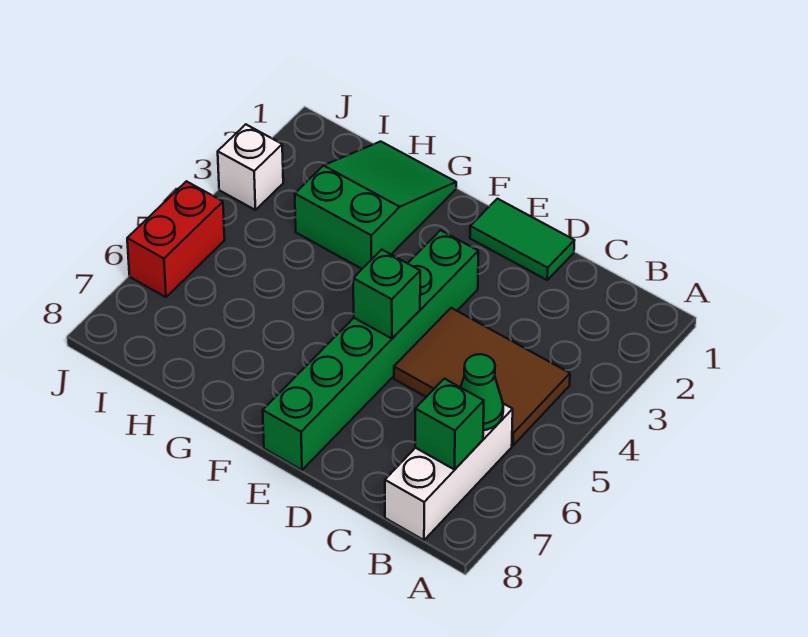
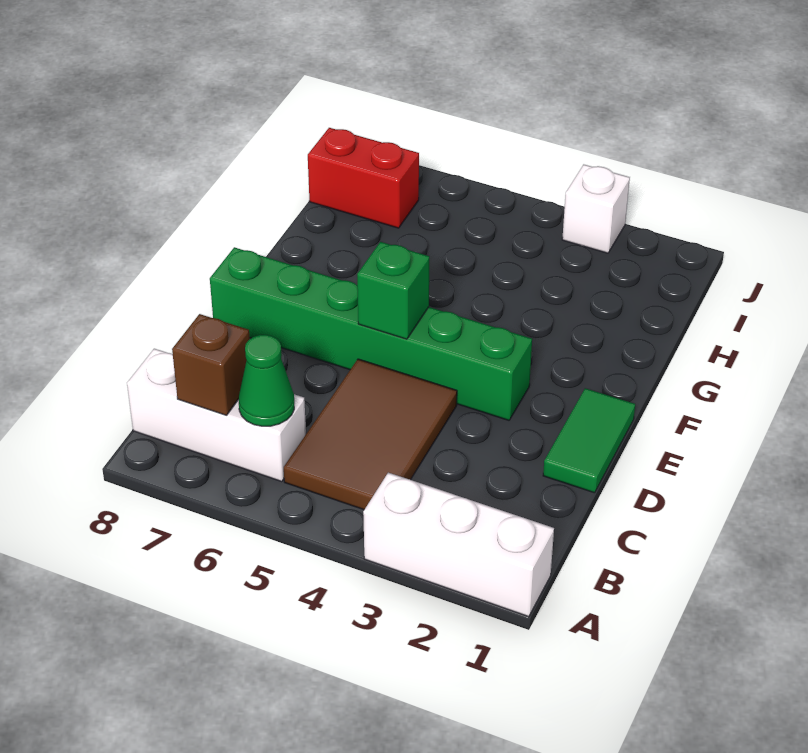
none -> white 1x3 brick [363,473,554,617]
green 1x1 brick [415,379,484,470] -> brown 1x1 brick [172,314,250,415]
green 2x3 slope [295,141,456,269] -> none
red 1x2 brick [127,181,225,297] -> red 1x2 brick moved to [308,128,419,228]

